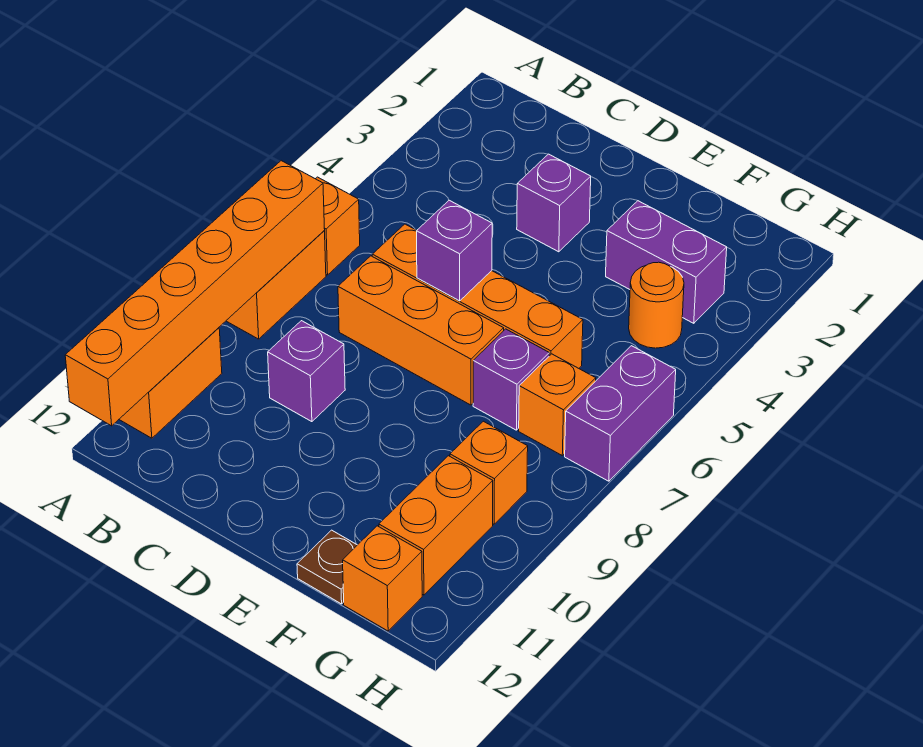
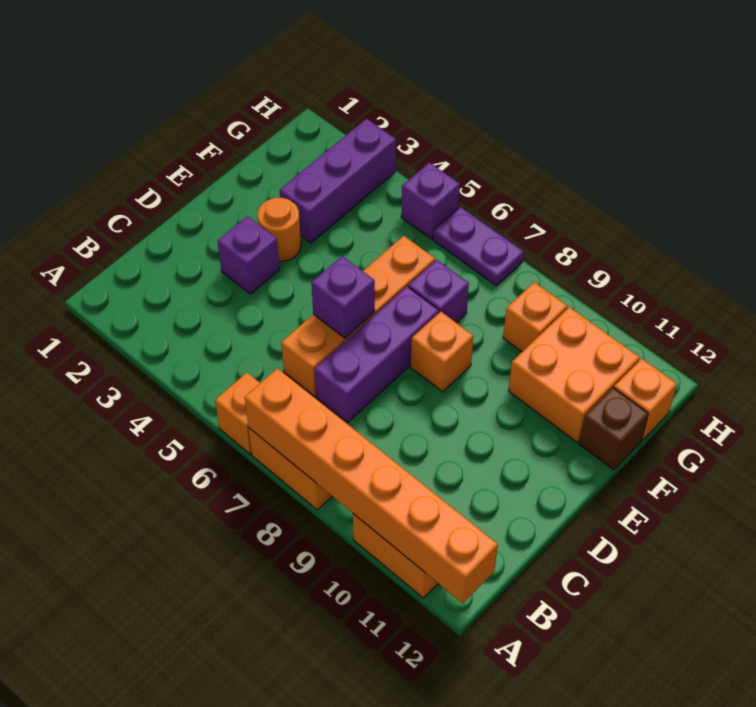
orange 1x3 brick [338,256,504,405] -> purple 1x3 brick [315,287,439,423]
purple 1x1 brick [268,321,345,422] -> purple 1x1 brick moved to [401,163,460,239]
purple 1x2 brick [606,201,727,323] -> purple 1x3 brick [280,119,396,243]
brown 1x1 plate [297,530,357,604] -> brown 1x1 brick [579,388,648,470]
orange 1x1 round brick [629,262,684,348] -> orange 1x1 round brick moved to [258,198,301,261]
orange 1x1 brick [519,354,596,455] -> orange 1x1 brick moved to [411,311,474,392]
orange 1x2 brick [379,456,493,595] -> orange 2x2 brick [508,307,640,442]
purple 1x2 brick [565,346,676,481] -> purple 1x2 plate [433,207,524,286]

